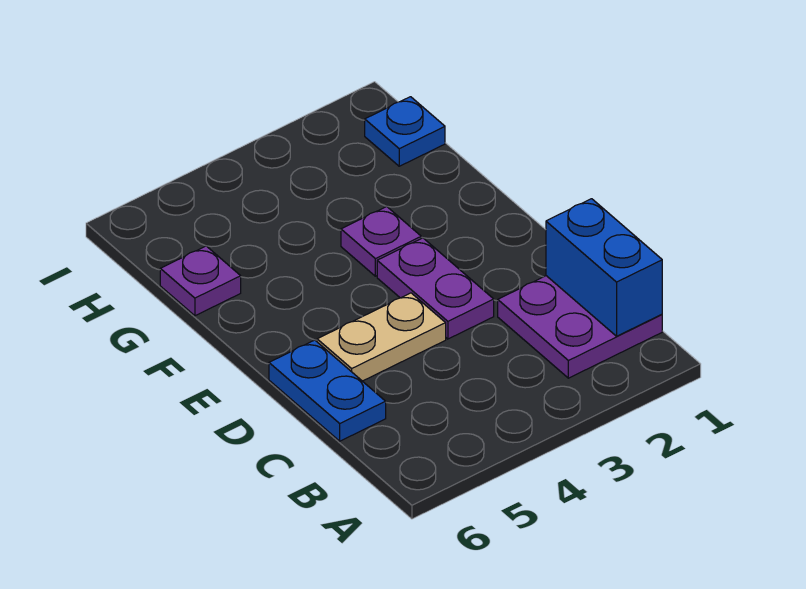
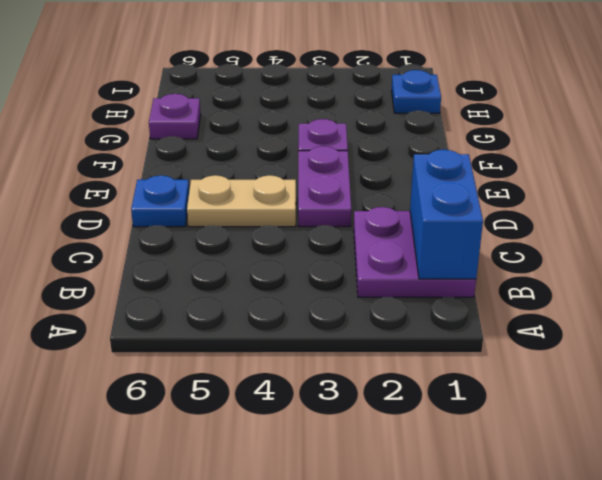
blue 1x2 plate [269,340,386,441] -> blue 1x1 plate [131,176,189,227]

